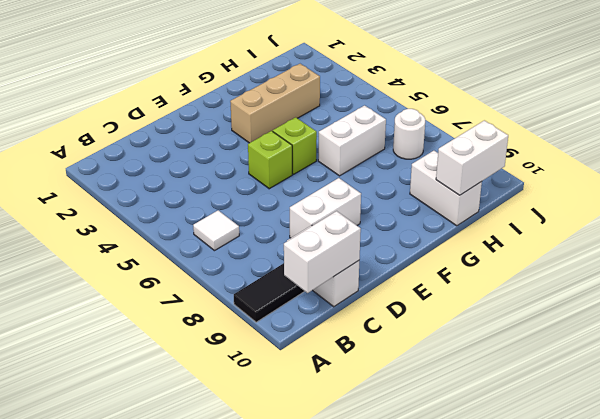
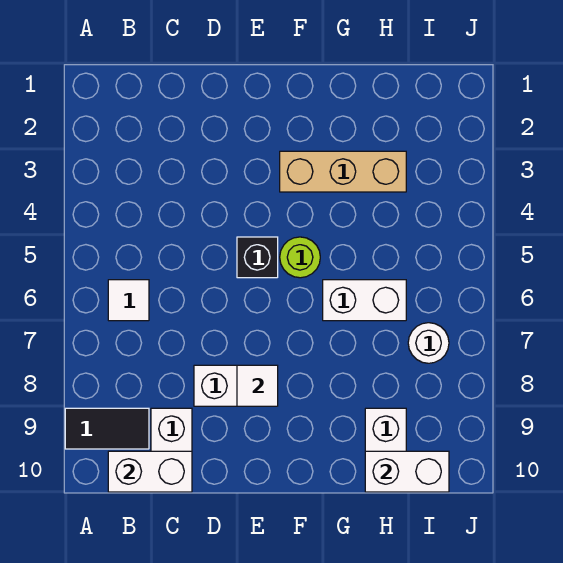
lime 1x1 brick [248,131,292,189] -> black 1x1 brick [237,237,278,278]
none -> white 1x1 tile [237,365,278,406]
lime 1x1 brick [273,117,317,174] -> lime 1x1 round brick [280,237,320,278]

